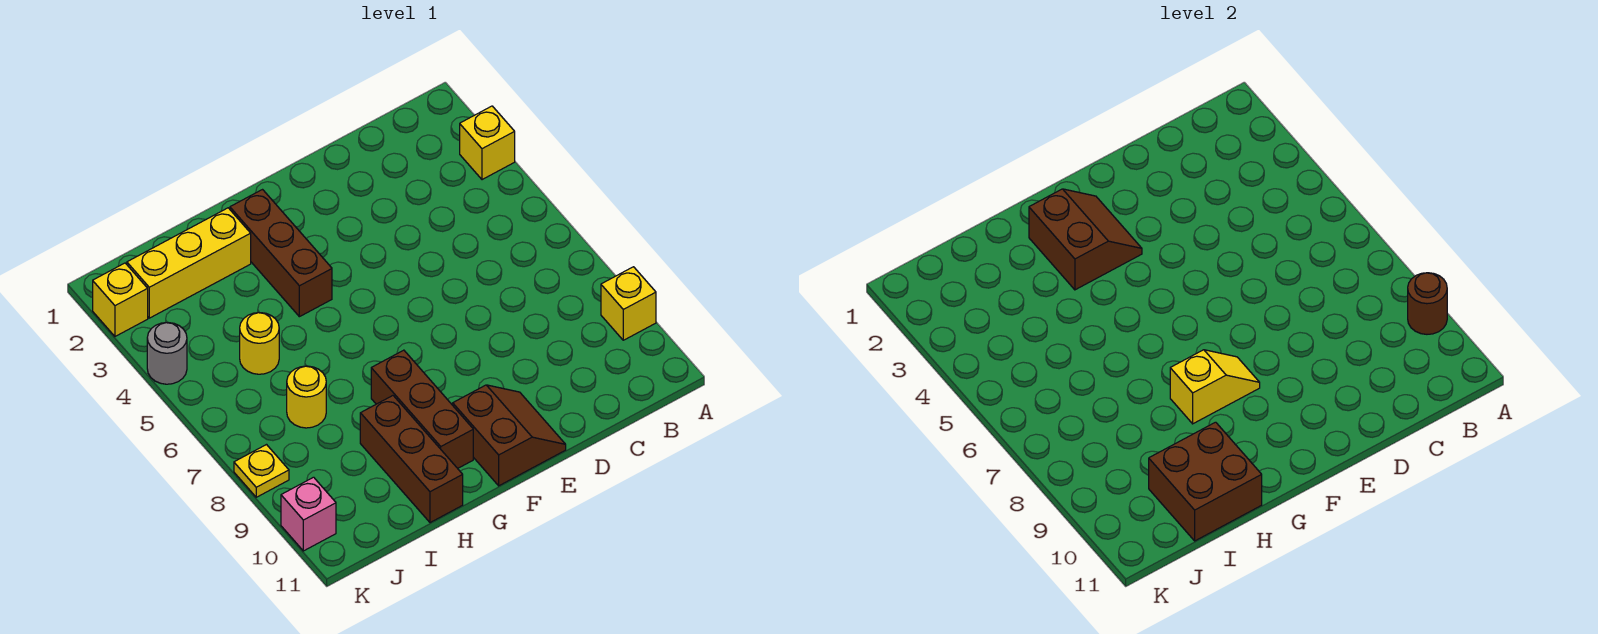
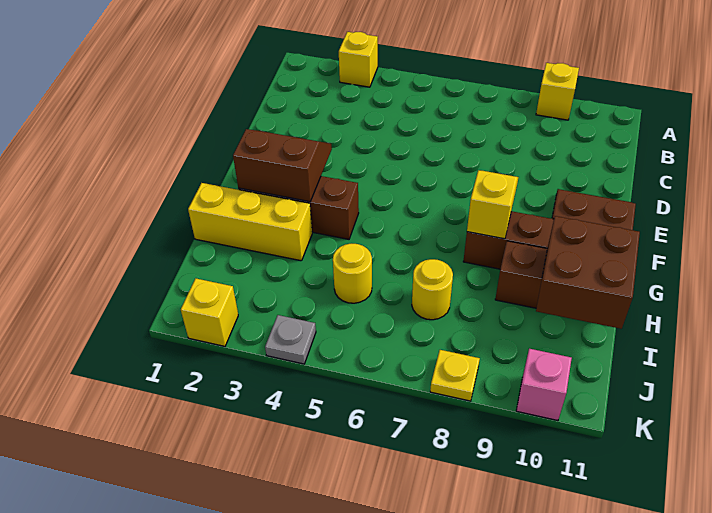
brown 1x1 round brick [1408,273,1447,334] -> none
yellow 1x3 brick [127,208,251,318] -> yellow 1x3 brick turned to [188,183,312,261]
grey 1x1 round brick [147,322,187,384] -> grey 1x1 plate [265,315,316,364]

